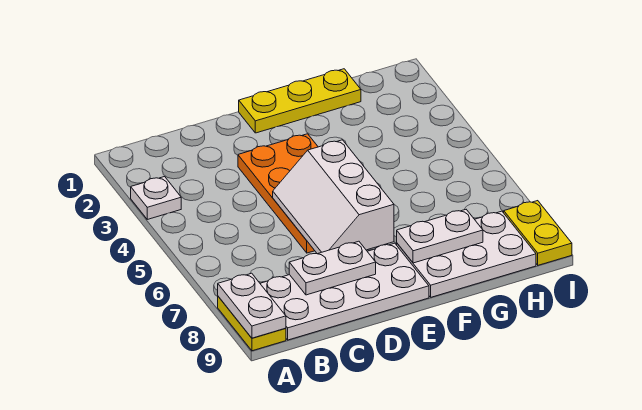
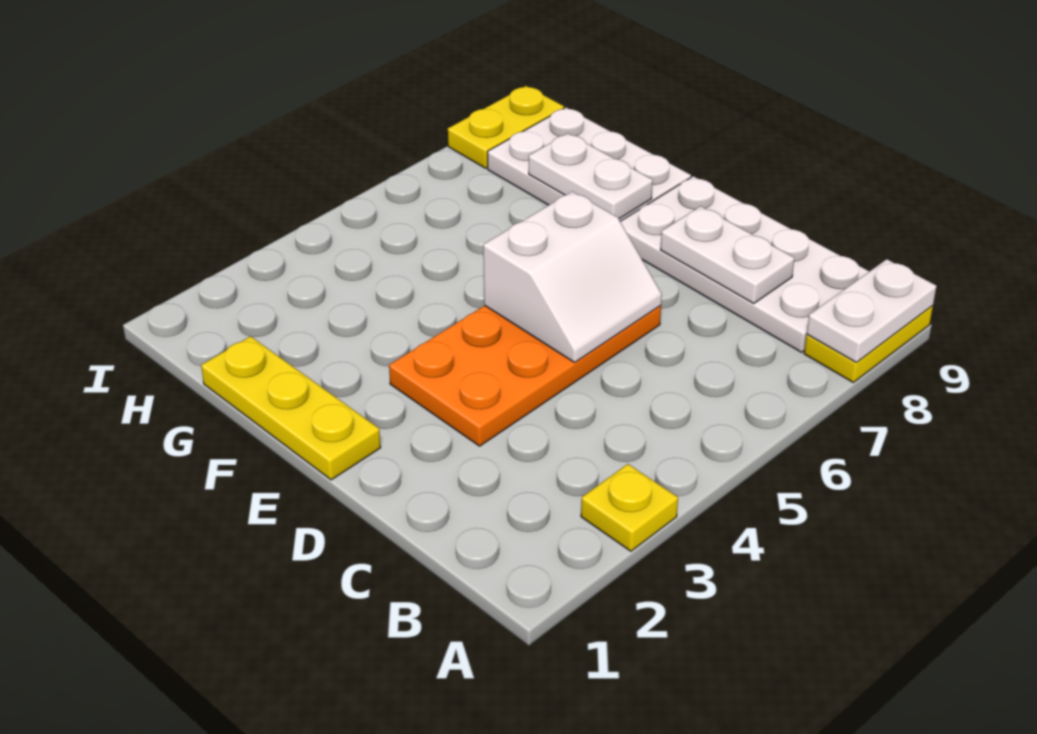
white 1x1 plate [131,177,181,219] -> yellow 1x1 plate [581,464,678,551]
white 2x3 slope [273,140,394,254] -> white 2x2 slope [483,191,662,362]

